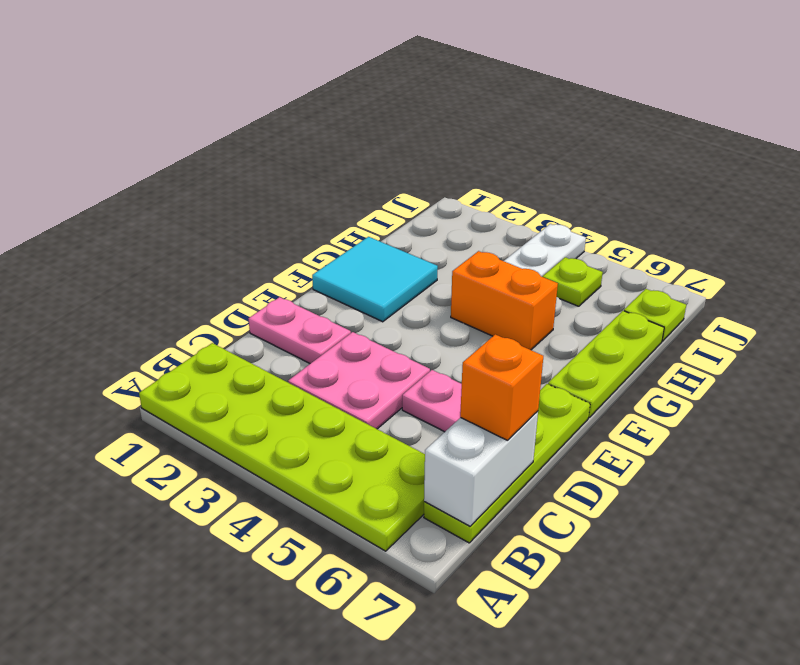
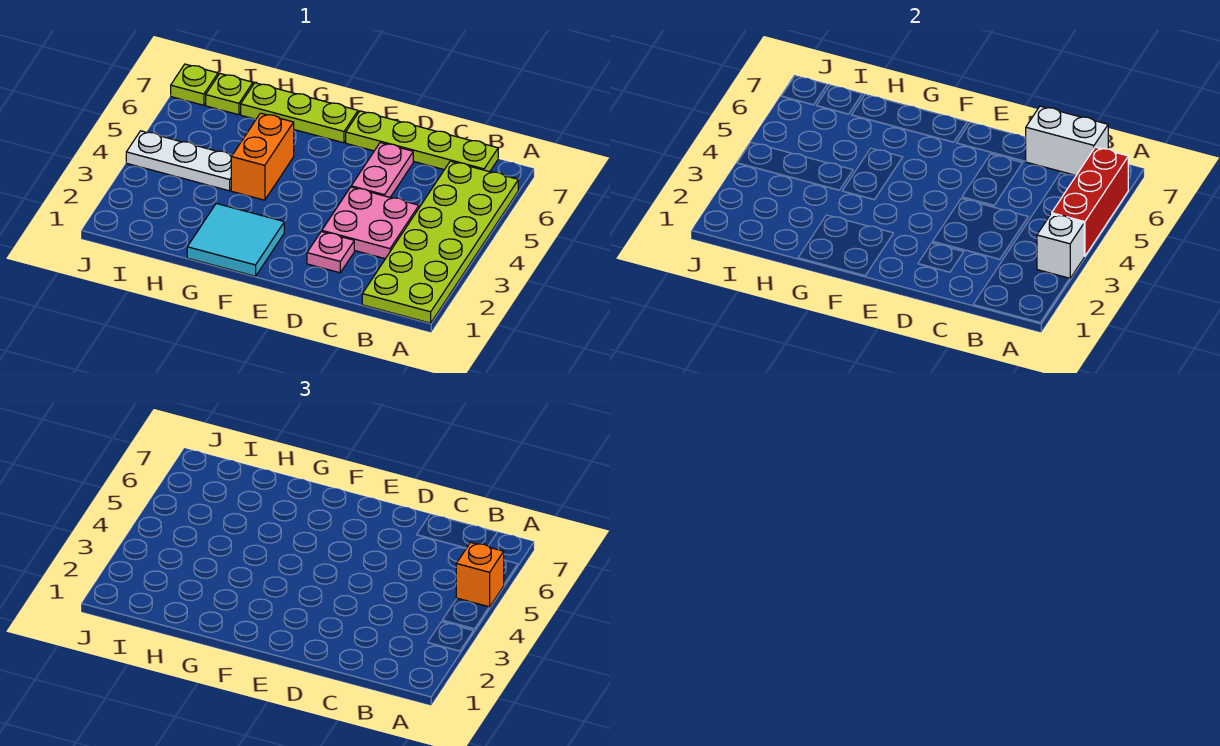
none -> white 1x1 brick [1037,214,1084,279]
none -> red 1x3 brick [1052,147,1128,256]
orange 1x1 brick [460,334,543,440] -> orange 1x1 brick moved to [456,542,504,607]
pink 1x2 plate [248,297,351,364] -> pink 1x1 plate [307,232,354,273]
lime 1x1 plate [543,257,603,306] -> lime 1x1 plate moved to [171,64,218,105]

